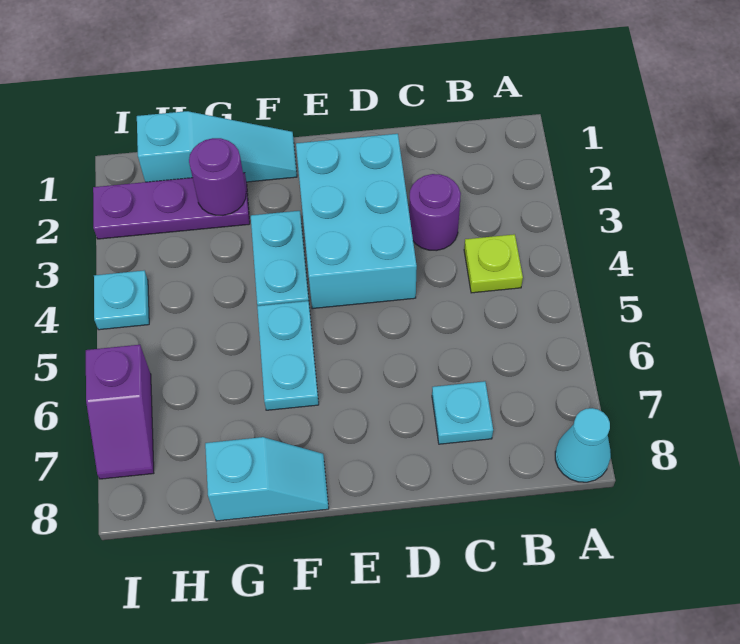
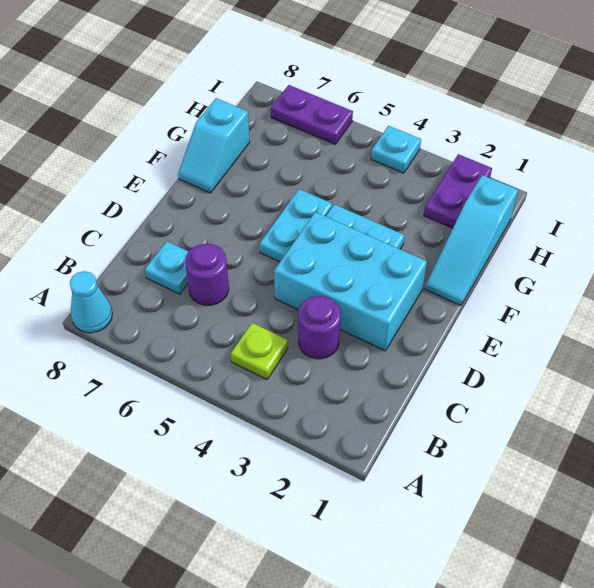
cyan 1x2 plate [257,301,319,410] -> cyan 1x2 plate turned to [260,189,332,262]
purple 1x3 plate [93,173,250,239] -> purple 1x2 plate [424,154,492,228]
purple 1x1 round brick [189,138,246,215] -> purple 1x1 round brick moved to [185,244,229,305]
purple 1x2 slope [86,345,154,479] -> purple 1x2 plate [271,85,353,144]

